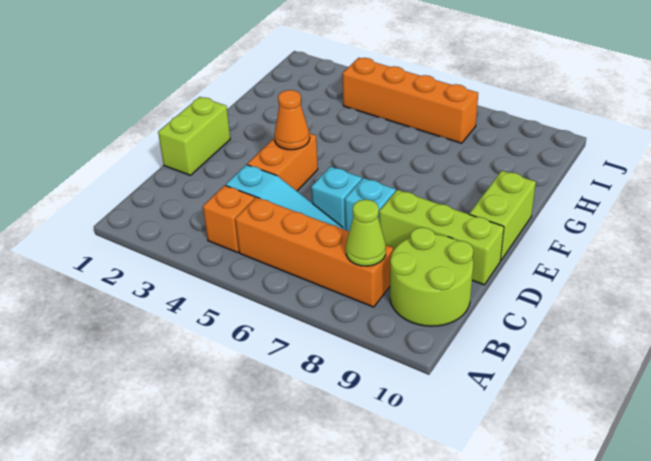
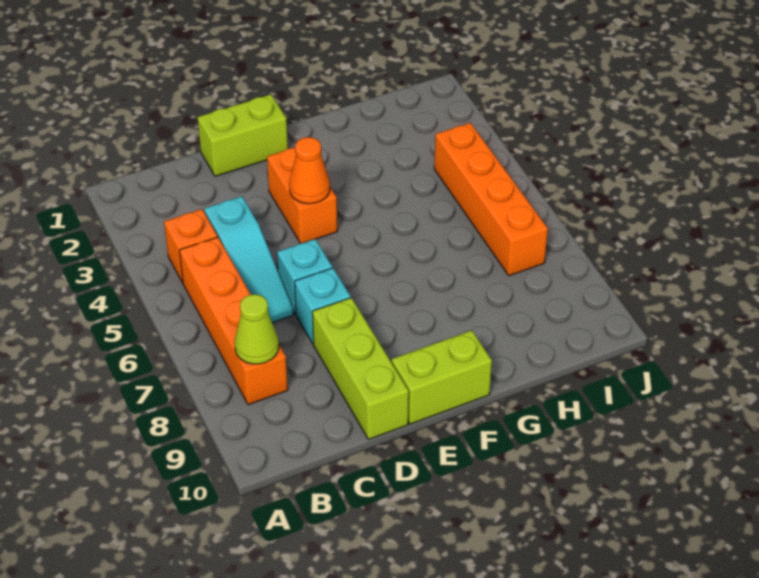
lime 2x2 round brick [390,227,473,326] -> none
orange 1x2 brick [247,133,318,191] -> orange 1x2 brick turned to [267,148,337,244]

